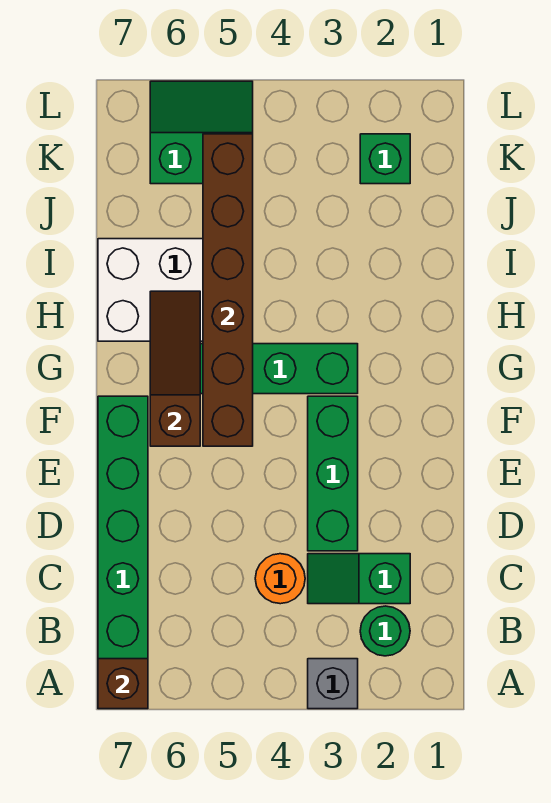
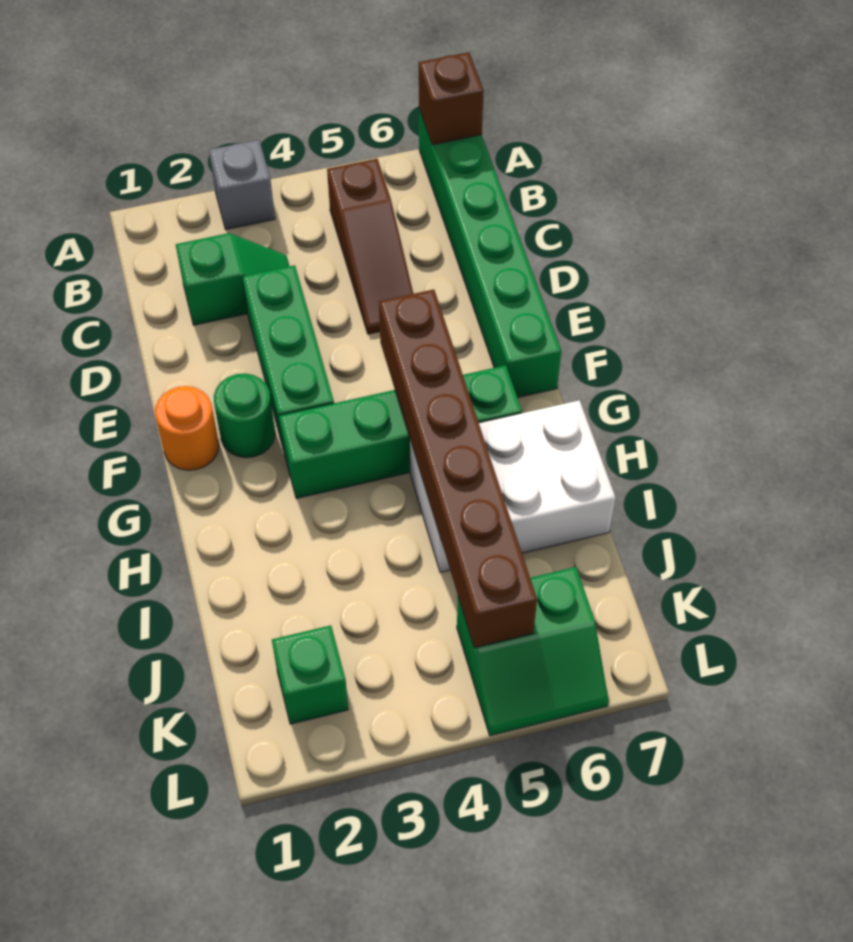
green 1x1 round brick [360,606,410,656] -> green 1x1 round brick moved to [214,373,275,458]
orange 1x1 round brick [255,554,305,604] -> orange 1x1 round brick moved to [155,386,219,470]
brown 1x3 slope [150,291,200,446] -> brown 1x3 slope moved to [327,159,413,334]

